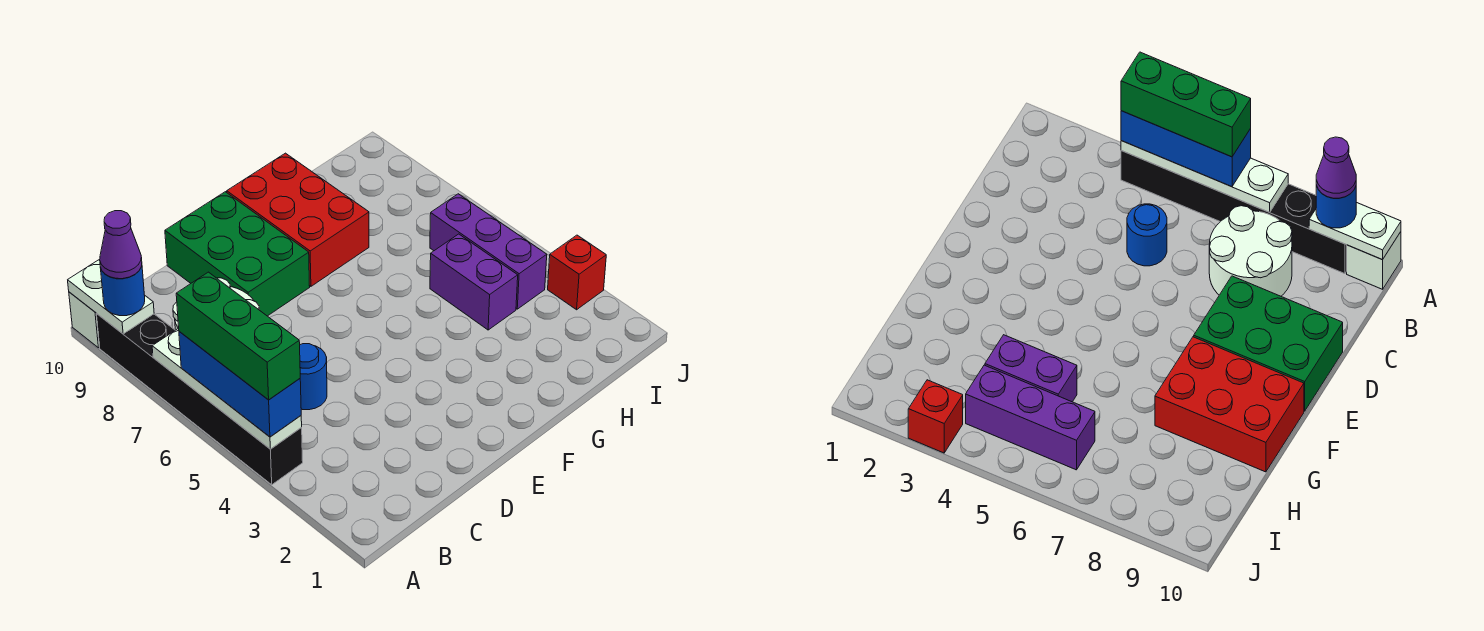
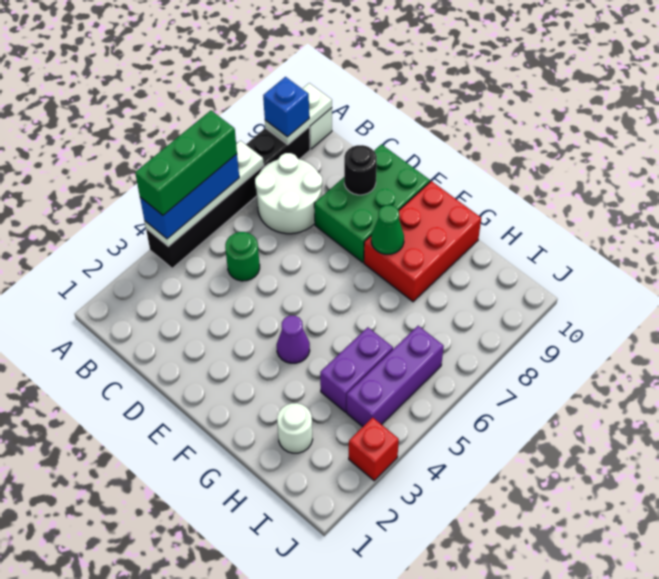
blue 1x1 round brick [100,266,145,316] -> blue 1x1 brick [263,77,309,137]
purple 1x1 cone [100,211,142,279] -> purple 1x1 cone moved to [277,316,310,363]
blue 1x1 round brick [300,344,327,410] -> green 1x1 round brick [225,232,260,281]
none -> black 1x1 round brick [344,145,377,195]
none -> green 1x1 cone [371,205,404,254]
none -> white 1x1 round brick [277,403,313,453]

